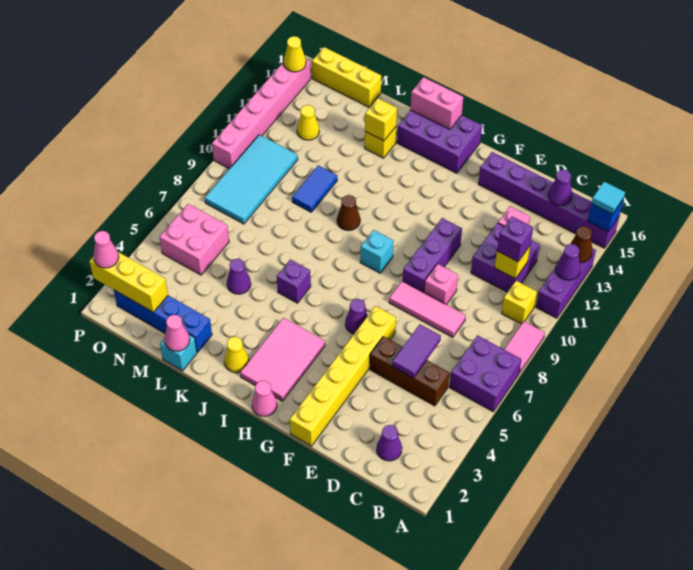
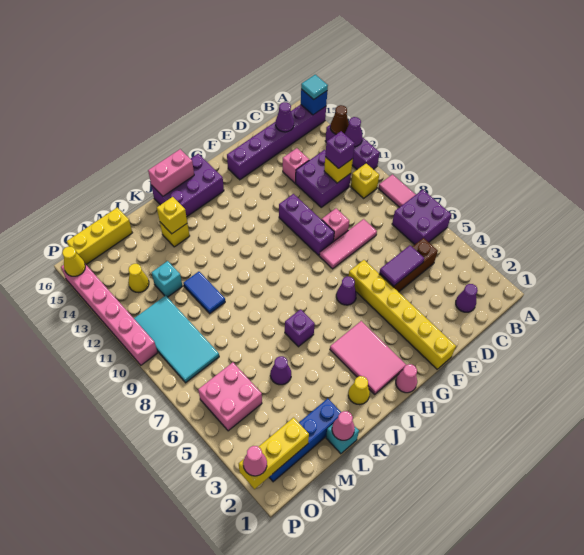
purple 1x2 tile [392,325,441,378] -> purple 1x2 tile turned to [380,245,424,286]
cyan 1x1 brick [360,230,394,273] -> cyan 1x1 brick moved to [152,261,182,297]
brown 1x1 cone [337,195,360,231] -> none

